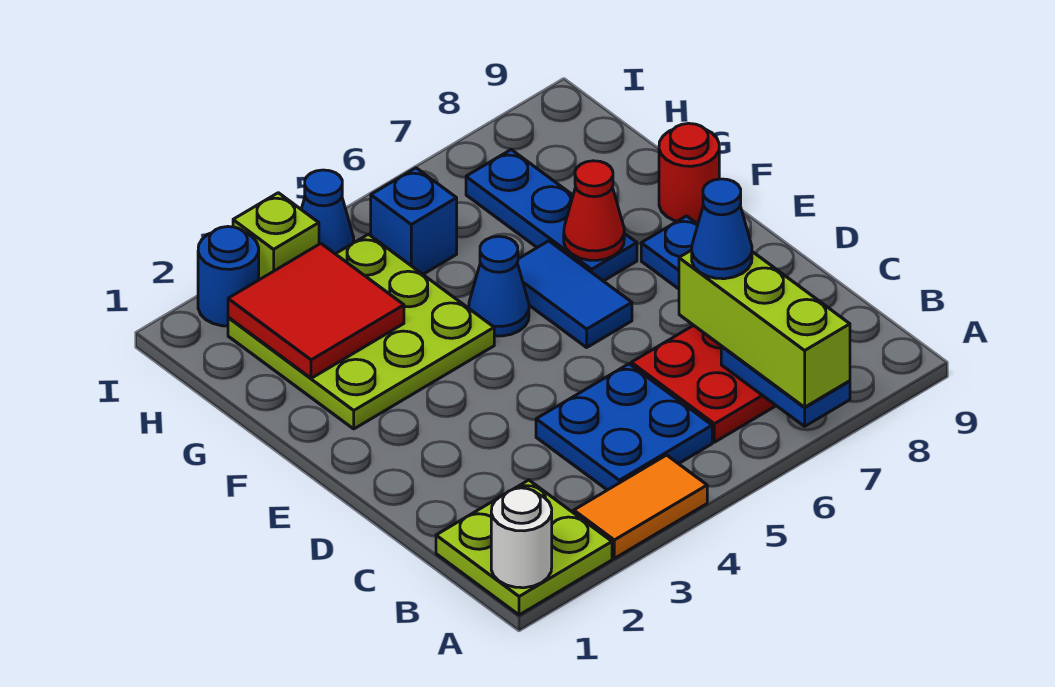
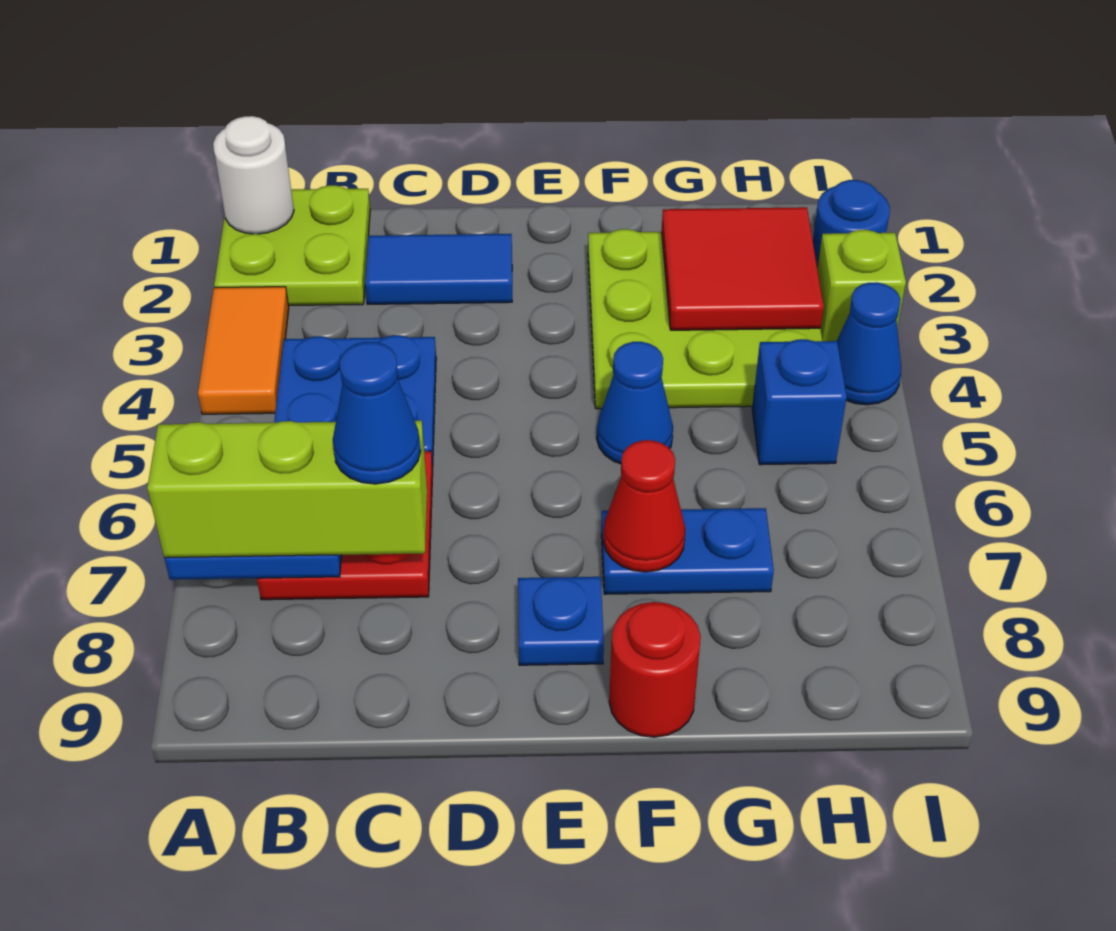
blue 1x2 tile [517,241,632,347] -> blue 1x2 tile moved to [365,234,512,304]
blue 1x3 plate [466,150,637,281] -> blue 1x2 plate [601,508,774,594]

